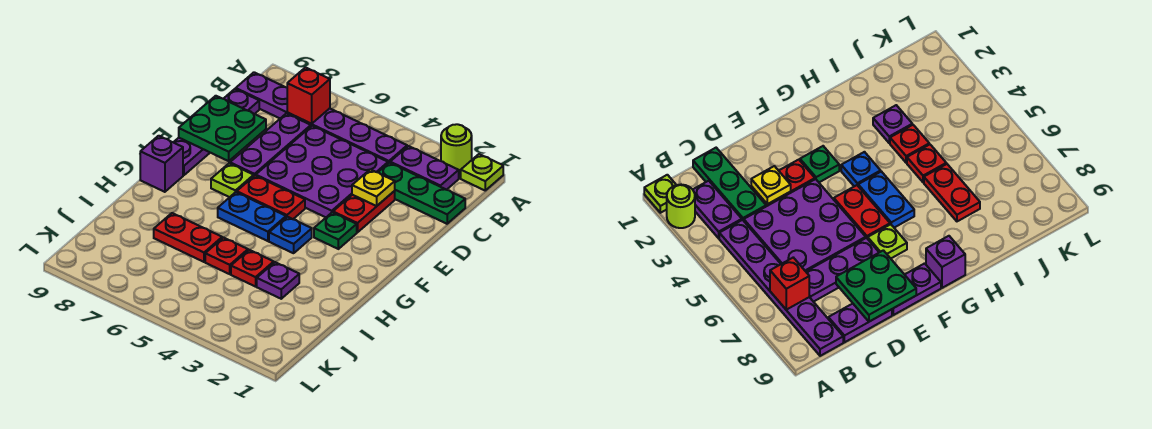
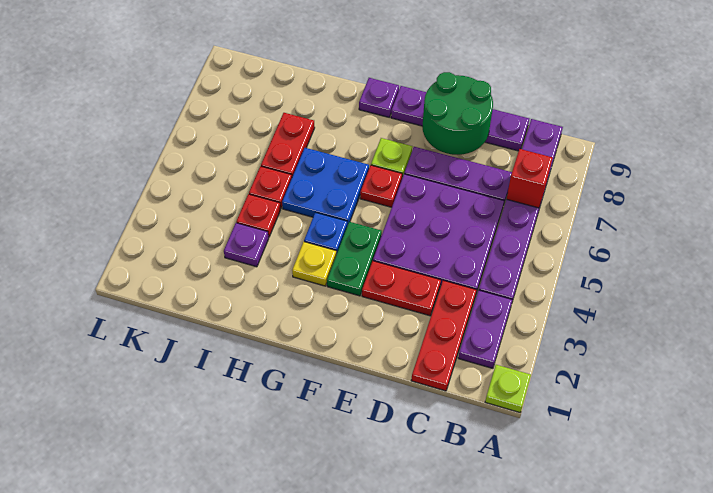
lime 1x1 round brick [441,124,472,174] -> none
green 1x3 plate [378,163,465,224] -> red 1x3 plate [411,280,477,391]
yellow 1x1 plate [352,169,395,206] -> yellow 1x1 plate moved to [292,242,336,286]
green 2x2 plate [179,96,266,161] -> green 2x2 round brick [422,72,493,155]
green 1x1 plate [314,212,357,249] -> green 1x2 plate [327,222,382,296]
red 1x2 plate [237,176,305,219] -> red 1x1 plate [360,165,402,207]
blue 1x2 plate [218,192,286,241] -> blue 2x2 plate [282,148,369,225]
purple 1x1 brick [140,136,183,192] -> purple 1x1 plate [359,78,399,117]

